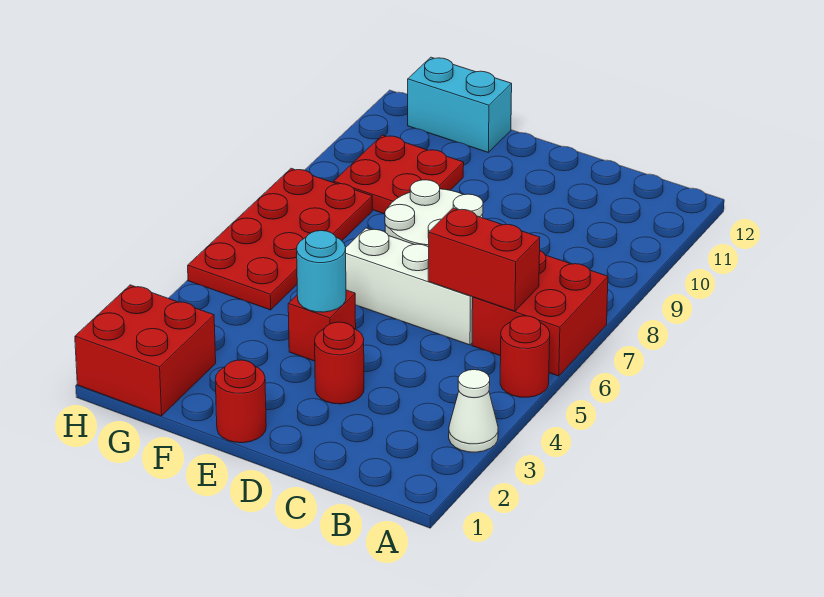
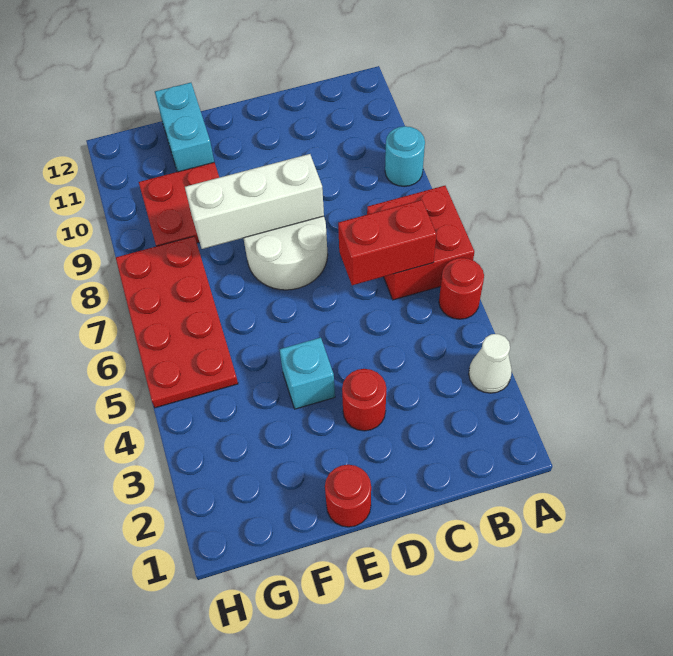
white 1x3 brick [346,228,473,345] -> white 1x3 brick moved to [185,154,324,249]
red 1x1 brick [288,290,356,361] -> cyan 1x1 brick [279,338,335,409]
cyan 1x1 round brick [297,231,346,312] -> cyan 1x1 round brick moved to [385,126,425,187]
cyan 1x2 brick [408,57,512,152] -> cyan 1x2 brick turned to [155,83,214,172]
red 2x2 brick [75,285,216,416] -> none

